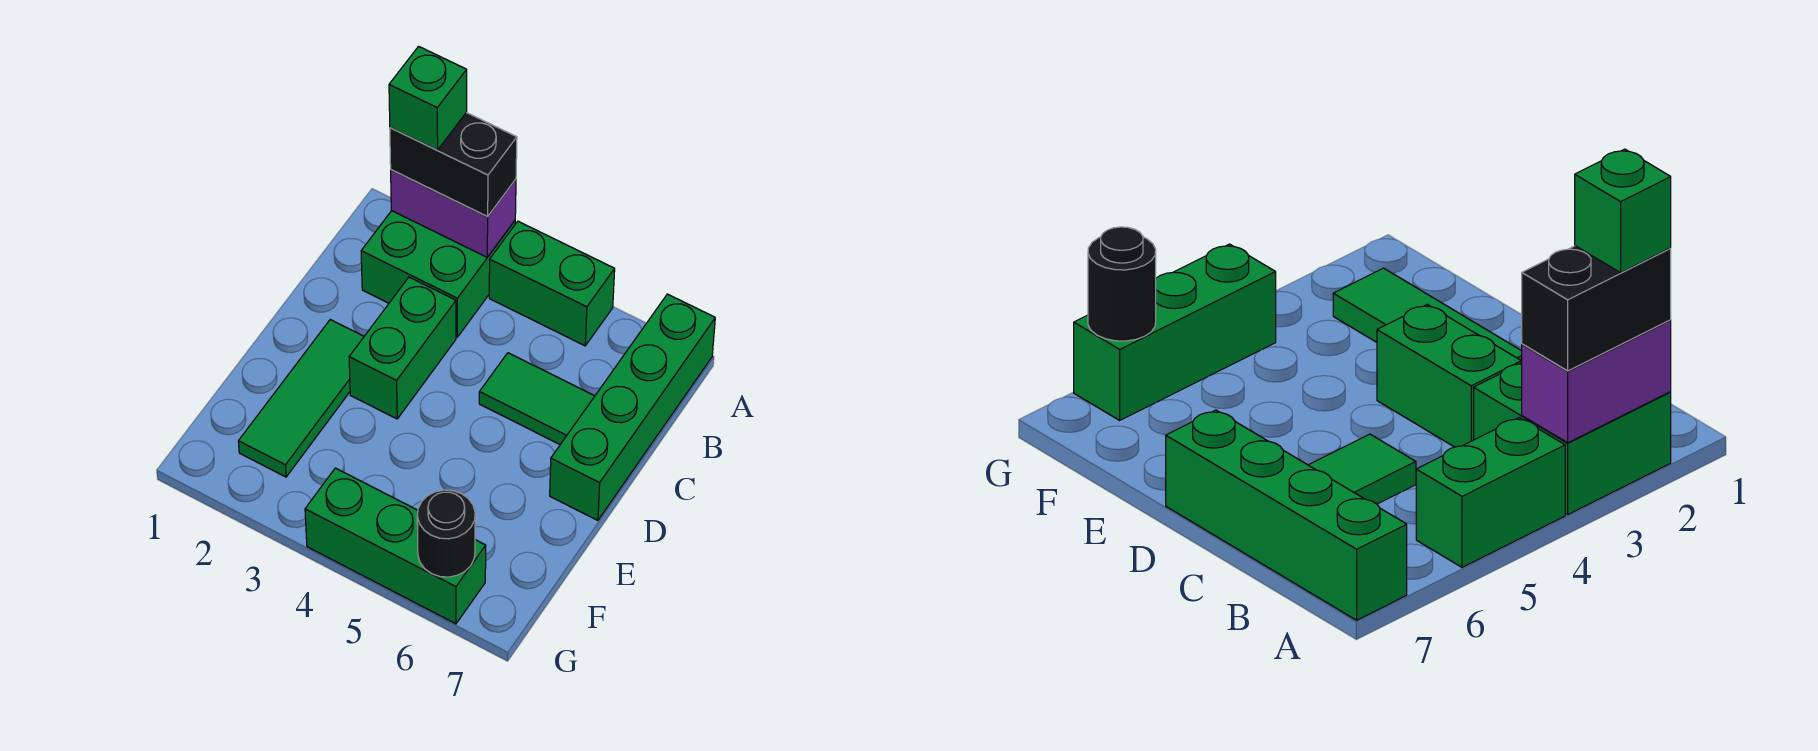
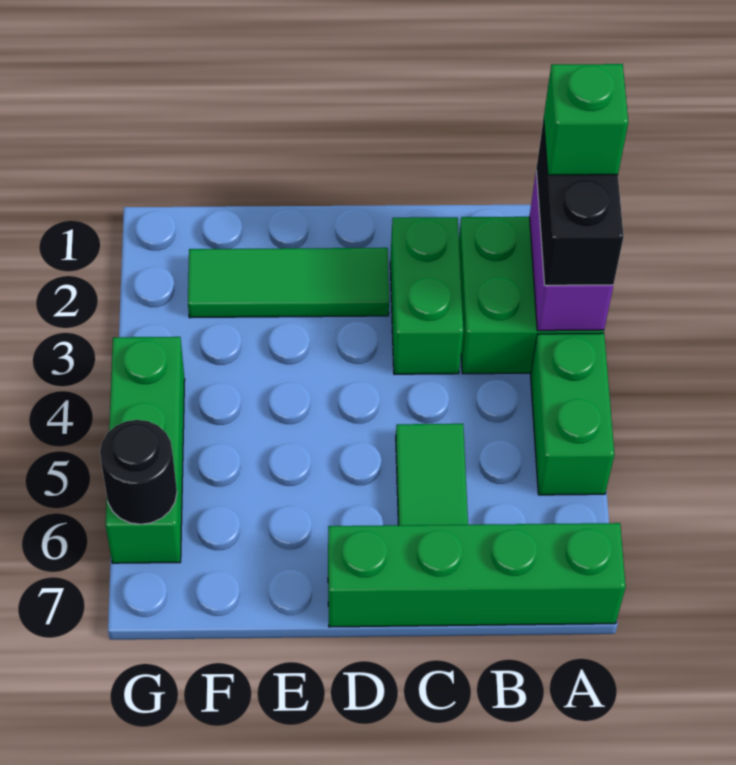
green 1x2 brick [349,277,456,419] -> green 1x2 brick turned to [390,217,463,374]

